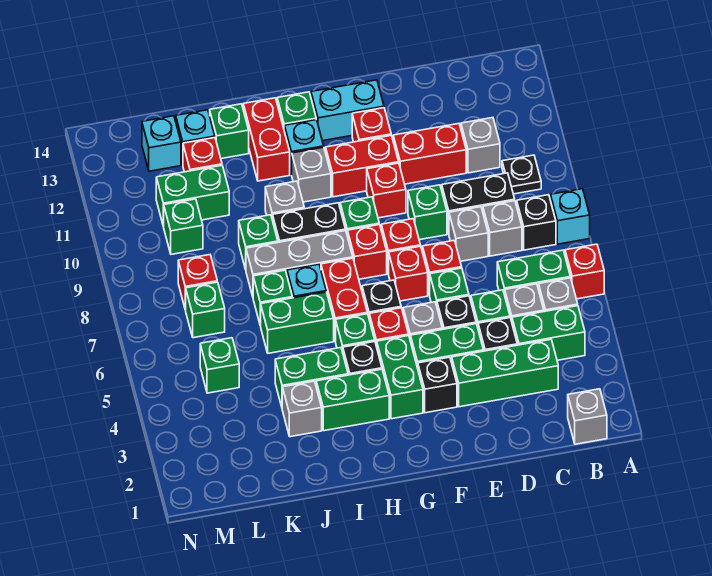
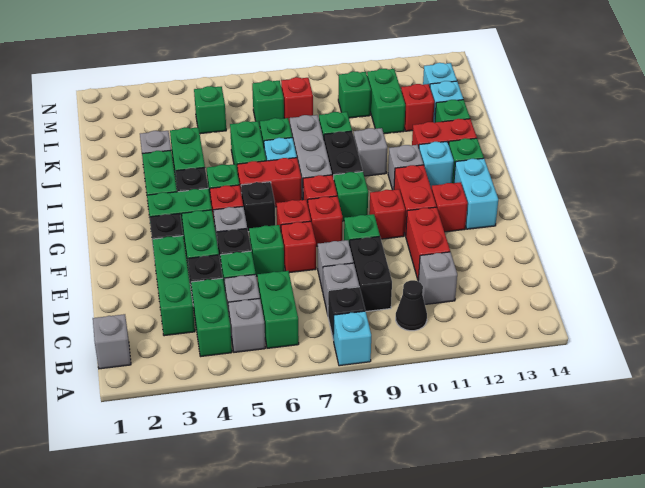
red 1x1 brick [565,244,604,299] -> none
black 1x1 plate [502,155,541,194] -> black 1x1 cone [396,280,427,331]

